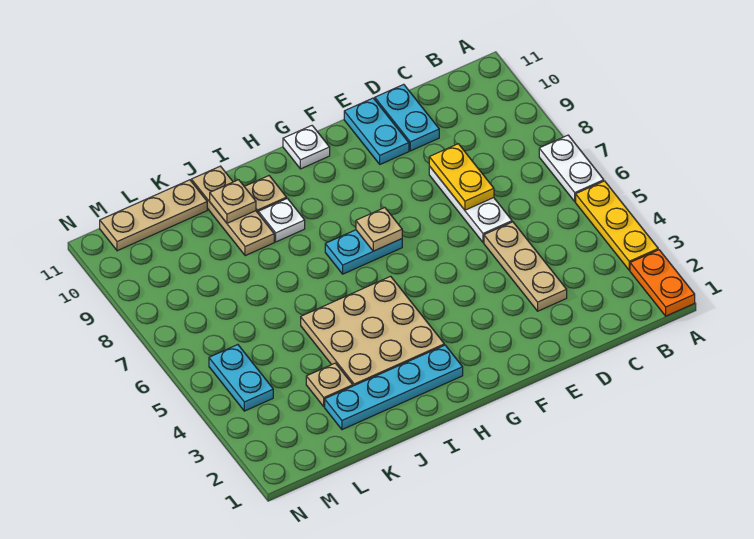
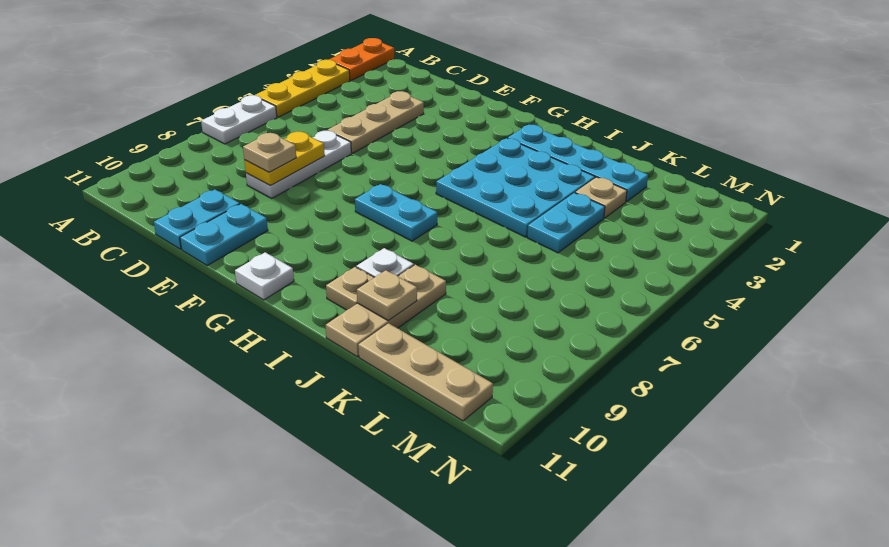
tan 1x1 plate [356,208,402,251] -> tan 1x1 plate moved to [243,133,296,172]
tan 3x3 plate [301,276,444,386] -> cyan 3x3 plate [436,138,595,237]
cyan 1x2 plate [209,345,273,411] -> cyan 1x2 plate moved to [527,193,605,253]

